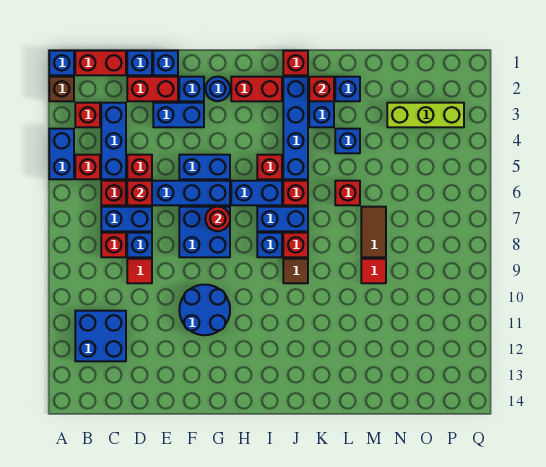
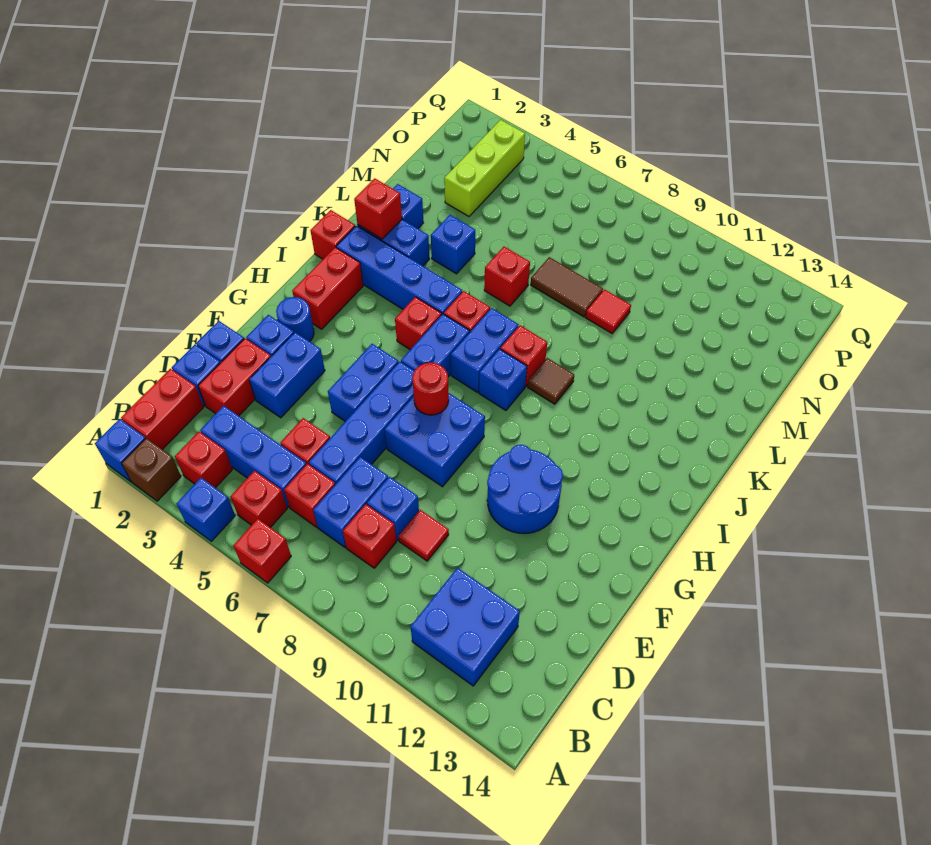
blue 1x2 brick [49,129,74,179] -> blue 1x1 brick [176,478,235,541]
red 1x1 brick [127,181,152,205] -> red 1x1 brick moved to [233,519,291,583]

